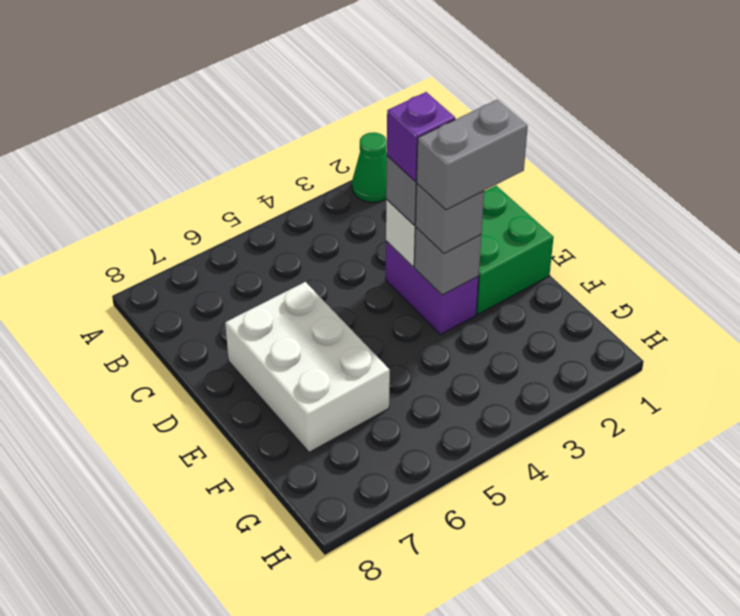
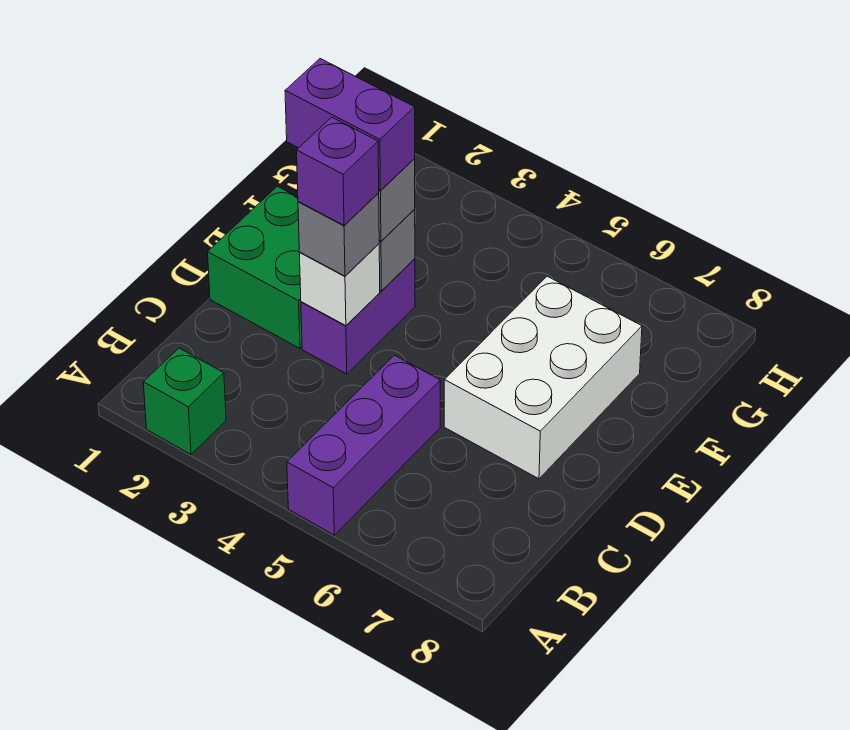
green 1x1 cone [352,132,387,202] -> green 1x1 brick [143,348,226,454]
none -> purple 1x3 brick [287,355,440,535]
grey 1x2 brick [417,100,528,210] -> purple 1x2 brick [285,59,415,191]

